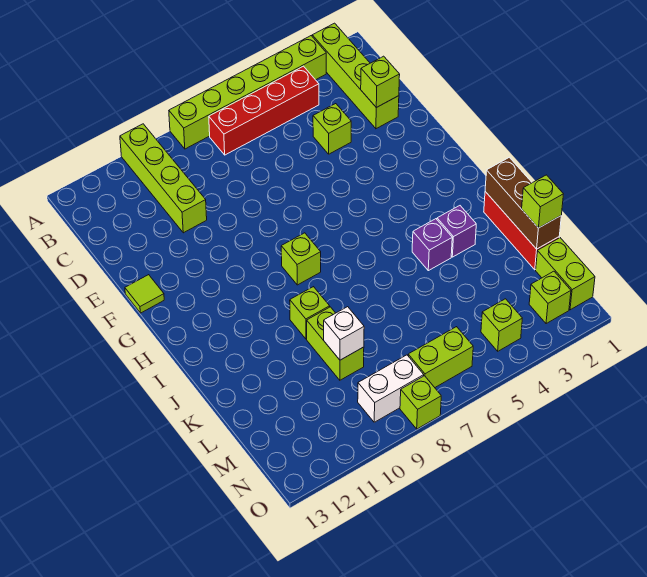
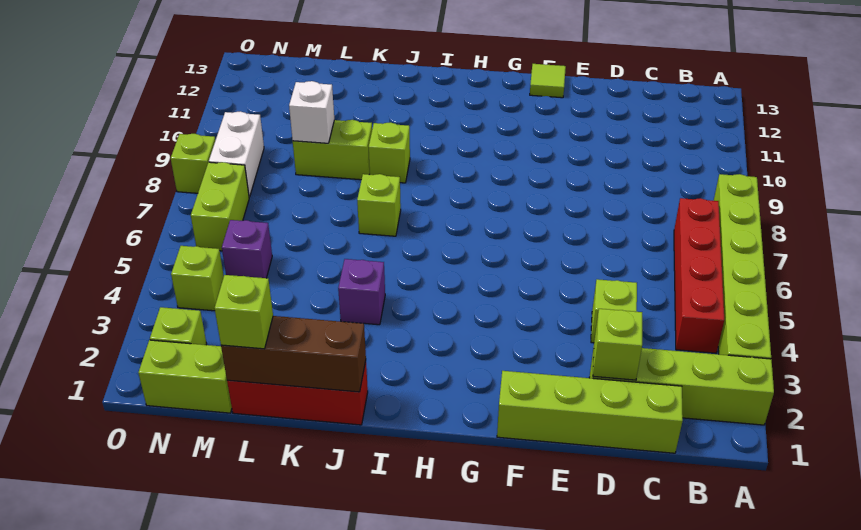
lime 1x4 brick [120,124,207,233] -> lime 1x4 brick moved to [497,371,683,453]
lime 1x1 brick [281,233,321,285] -> lime 1x1 brick moved to [357,174,401,236]
purple 1x1 brick [437,206,476,257] -> purple 1x1 brick moved to [222,220,272,278]

